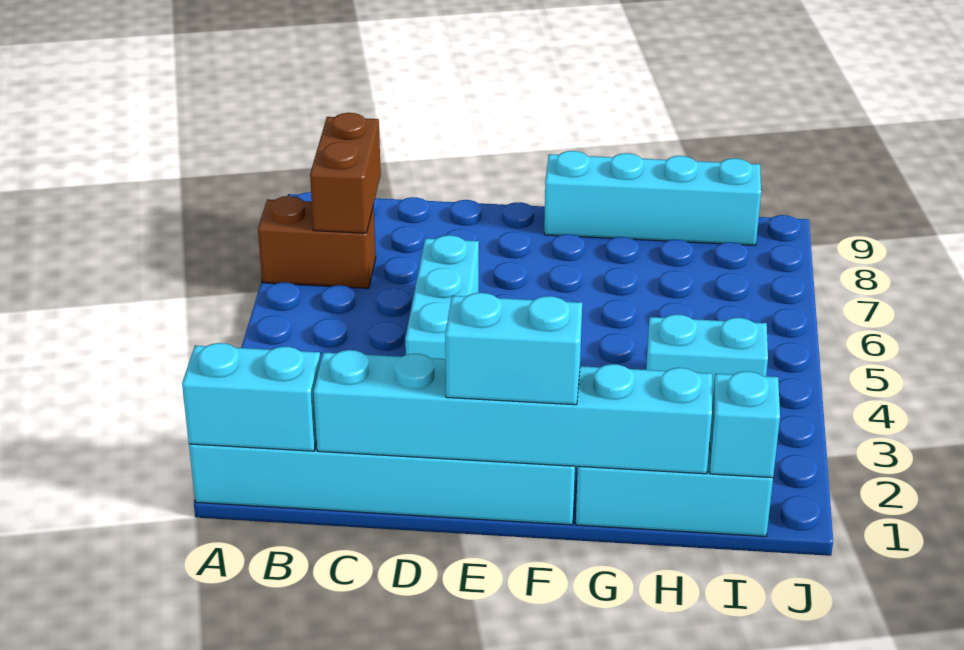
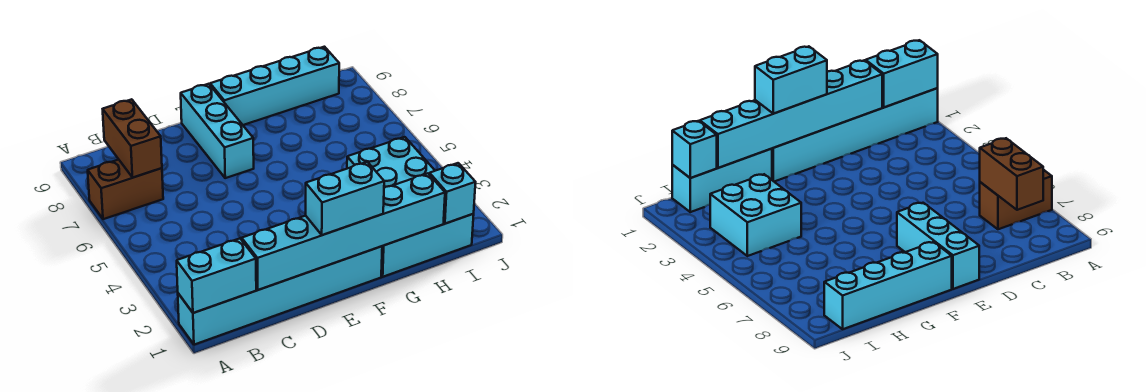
cyan 1x3 brick [405,235,479,359] -> cyan 1x3 brick moved to [181,84,254,178]
cyan 1x2 brick [646,314,768,403] -> cyan 2x2 brick [347,137,435,188]

